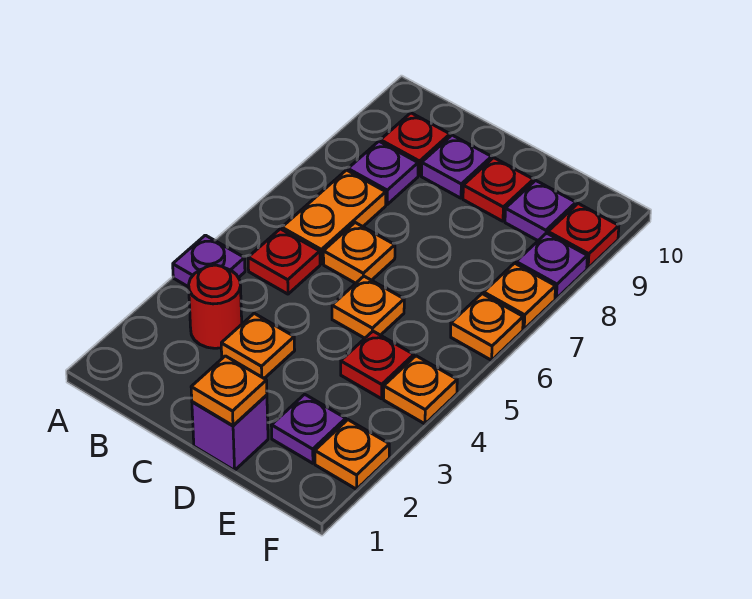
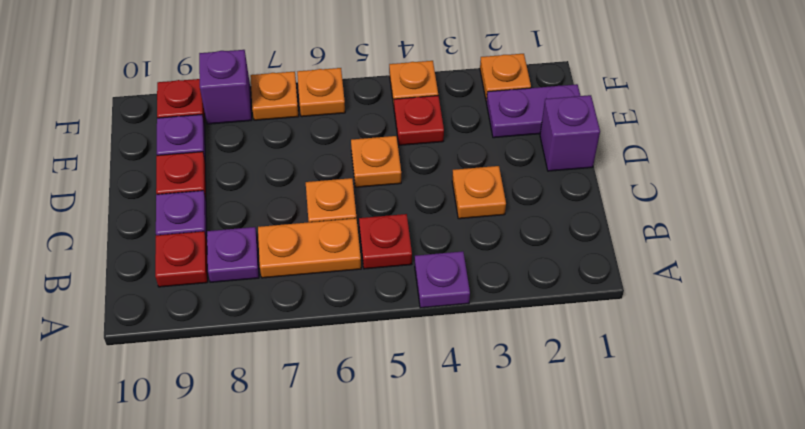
red 1x1 round brick [189,265,242,348] -> none
orange 1x1 plate [191,356,267,426] -> none
purple 1x1 plate [271,394,346,463] -> purple 1x2 plate [486,84,580,138]
purple 1x1 plate [516,233,587,298] -> purple 1x1 brick [199,50,252,124]

